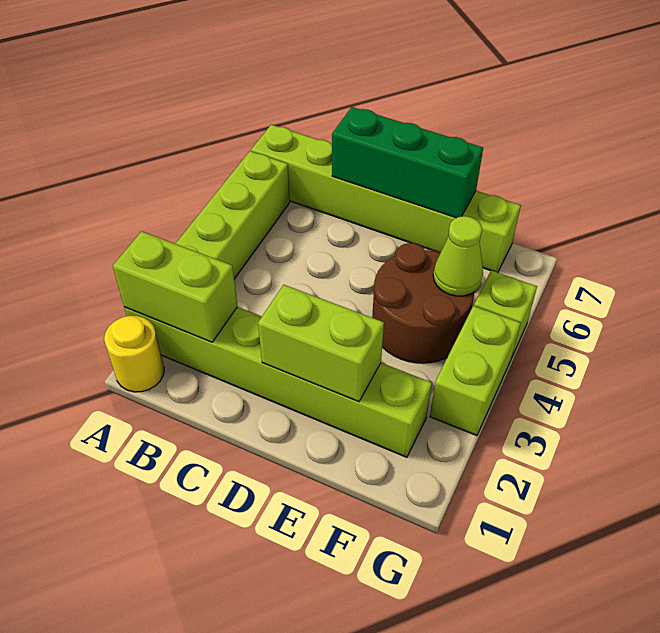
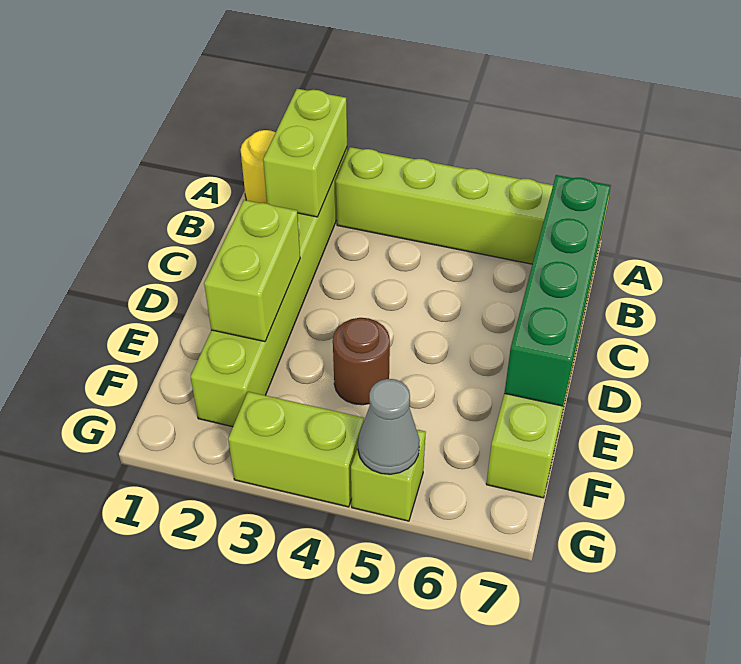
green 1x3 brick [332,107,483,218] -> green 1x4 brick [504,175,611,406]
brown 2x2 round brick [372,243,474,363] -> brown 1x1 round brick [333,318,390,405]
lime 1x1 cone [433,216,483,296] -> none
none -> grey 1x1 cone [358,379,420,474]

